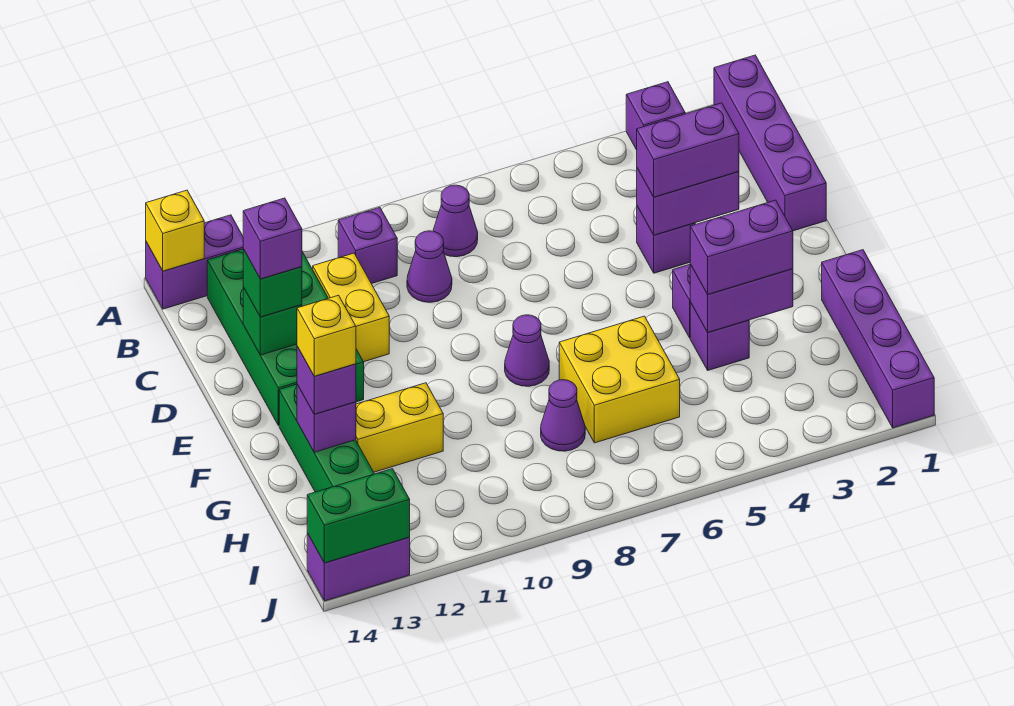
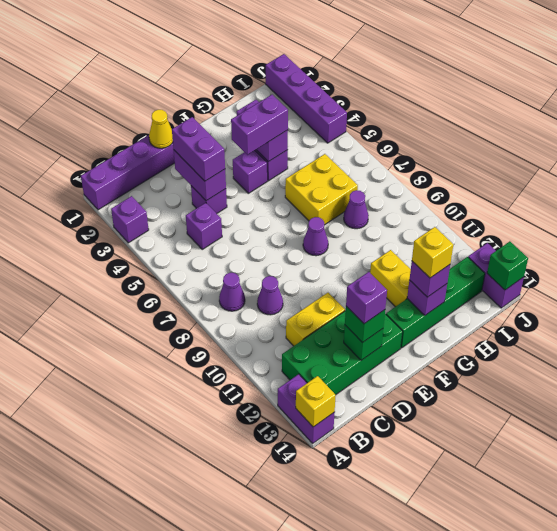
purple 1x1 brick [338,207,397,284] -> purple 1x1 brick moved to [186,203,222,249]
none -> yellow 1x1 cone [149,110,173,148]
purple 1x4 brick [822,250,934,428] -> purple 1x4 brick turned to [266,54,347,143]
purple 1x2 brick [690,200,793,294] -> purple 1x2 brick turned to [231,95,288,155]
green 1x2 brick [307,469,410,563] -> green 1x1 brick [487,241,528,290]

